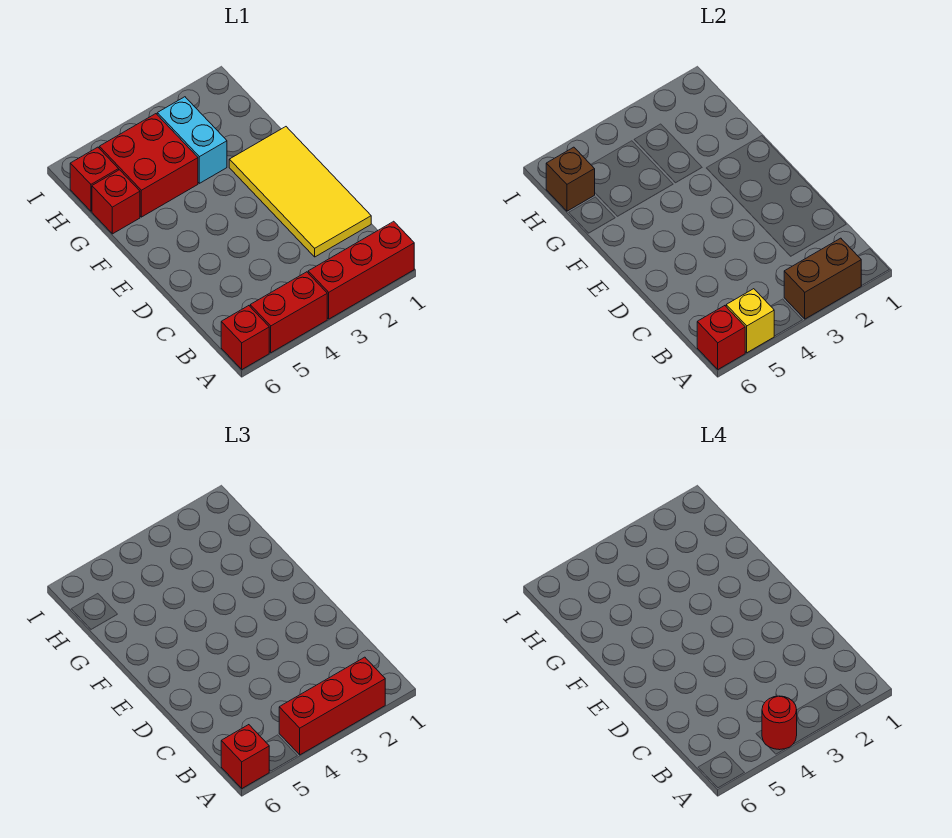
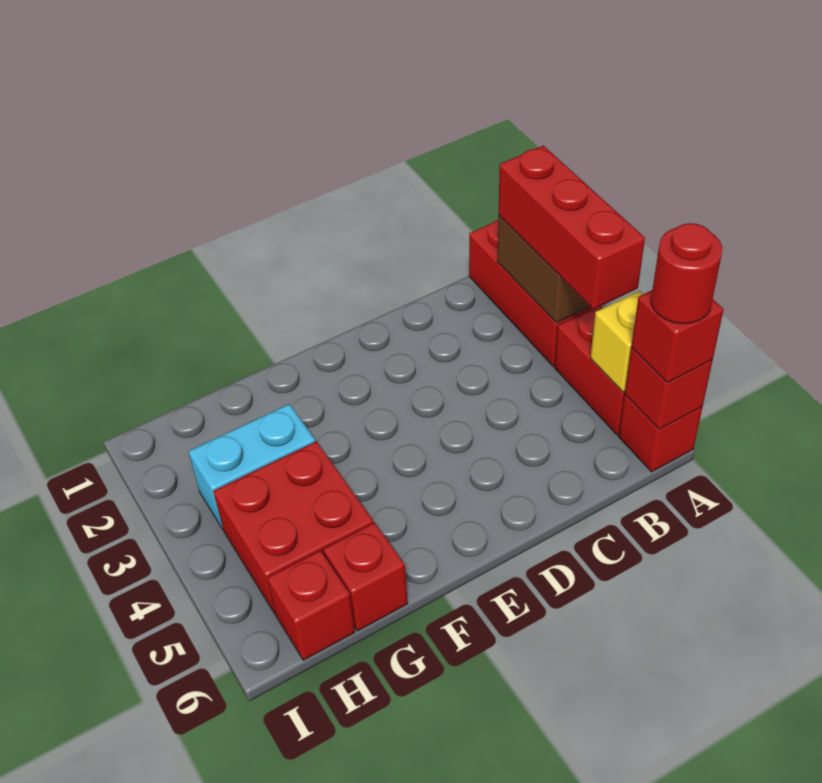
red 1x1 round brick [762,696,797,750] -> red 1x1 round brick moved to [651,223,723,324]
yellow 2x4 tile [229,127,371,257] -> none
brown 1x1 brick [546,147,595,211] -> none

